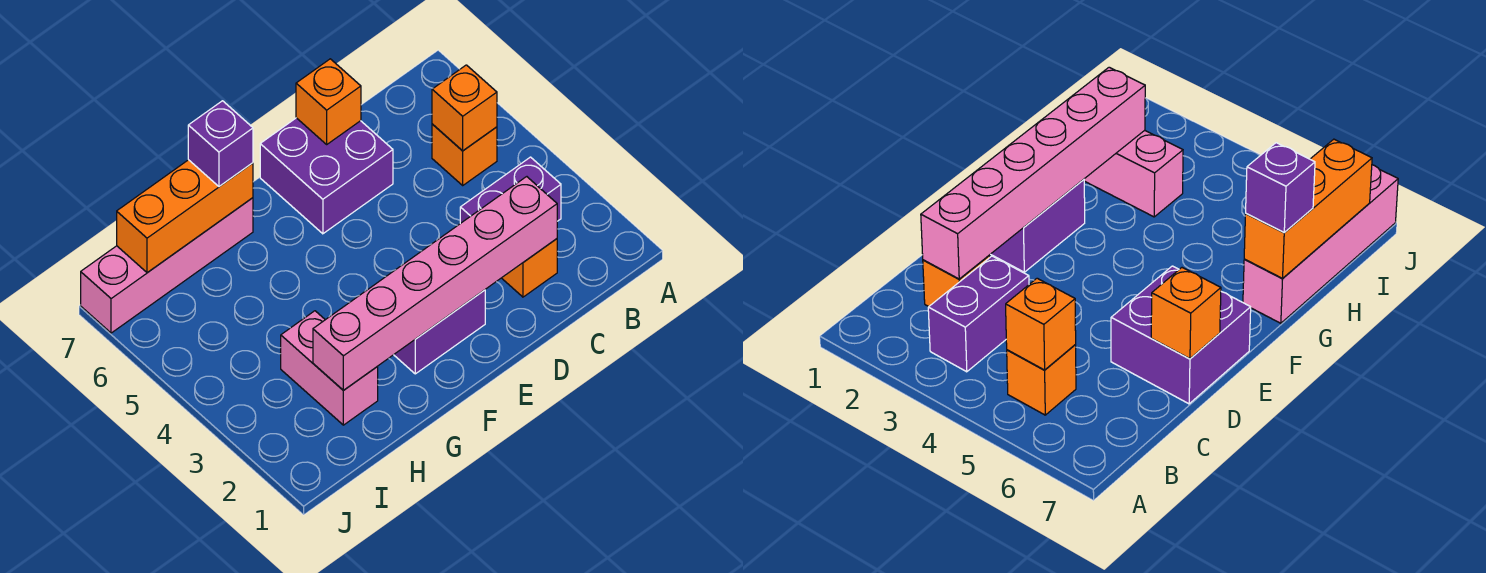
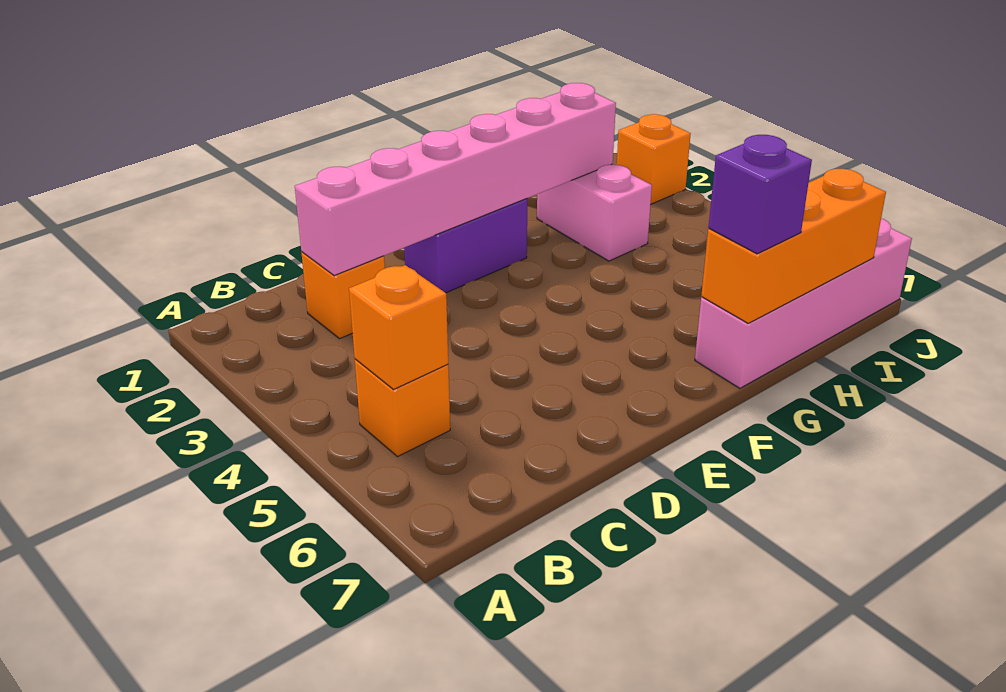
purple 1x2 brick [460,157,561,223] -> none
purple 2x2 brick [260,118,393,234] -> none
orange 1x1 brick [296,59,361,144] -> orange 1x1 brick moved to [617,114,691,204]

